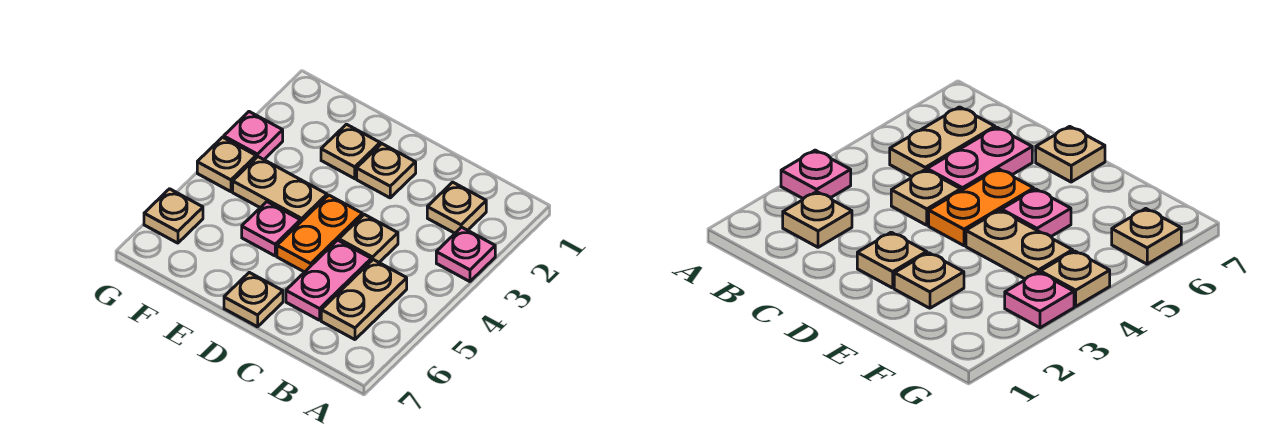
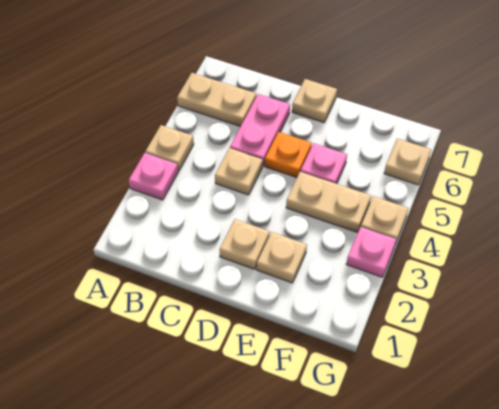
tan 1x1 plate [427,182,486,233] -> tan 1x1 plate moved to [145,125,194,171]
tan 1x2 plate [321,260,407,340] -> tan 1x2 plate turned to [177,73,256,126]
orange 1x2 plate [277,195,362,272] -> orange 1x1 plate [265,132,312,178]

